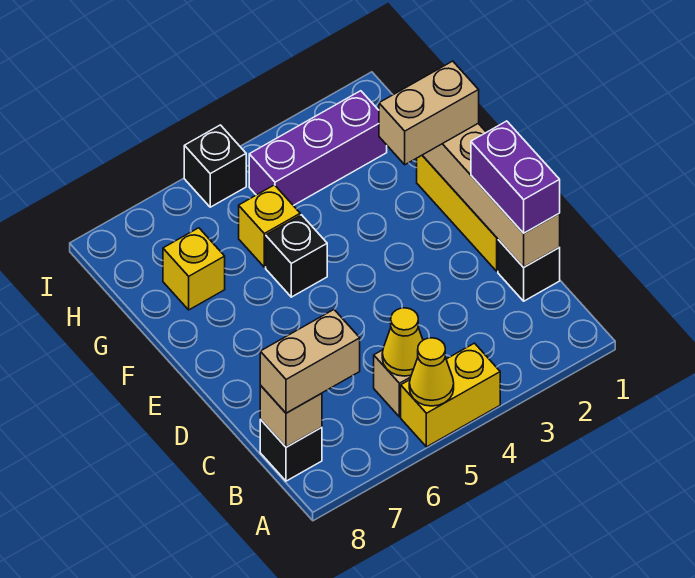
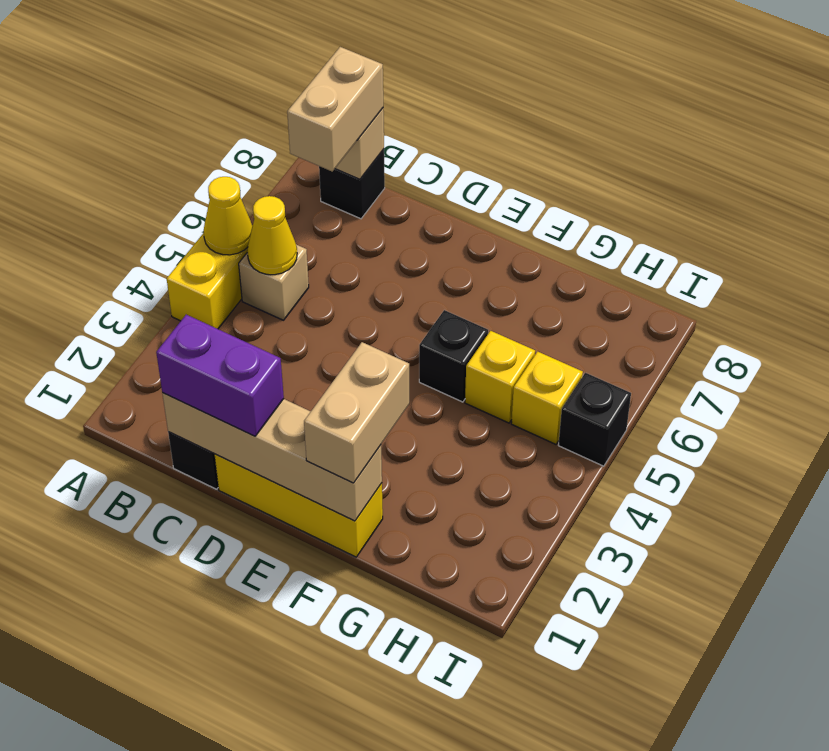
yellow 1x1 brick [163,228,225,310] -> yellow 1x1 brick moved to [511,352,583,444]
purple 1x3 brick [249,91,387,206] -> none

